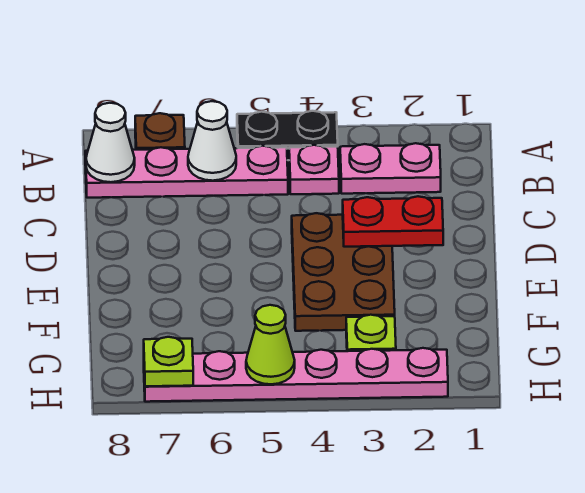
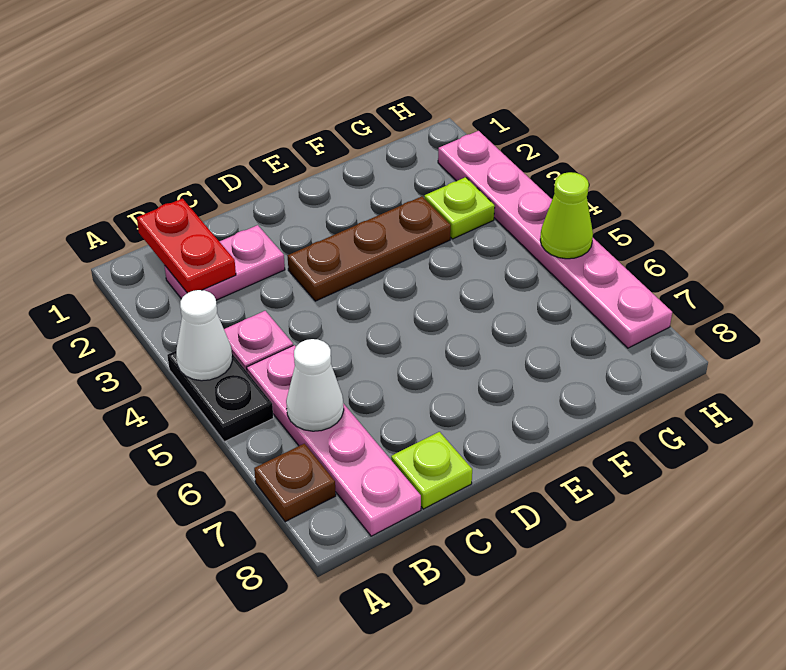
pink 1x2 plate [340,143,441,194] -> pink 1x2 plate turned to [164,225,285,300]
white 1x1 cone [86,103,135,182] -> white 1x1 cone moved to [176,290,232,381]
red 1x2 plate [343,196,443,247] -> red 1x2 plate moved to [137,199,236,293]
brown 2x3 plate [292,213,395,331] -> brown 1x3 plate [288,196,451,301]
lime 1x1 plate [144,337,193,386] -> lime 1x1 plate moved to [391,432,472,509]

